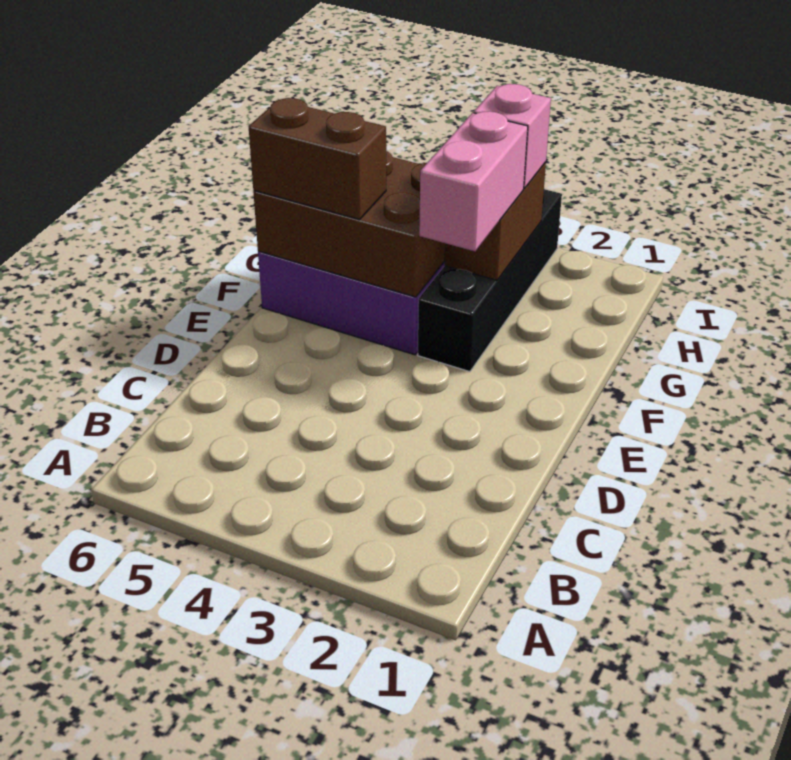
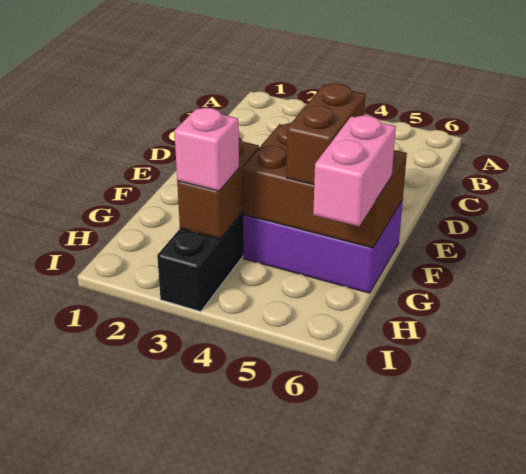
pink 1x2 brick [419,111,528,251] -> pink 1x2 brick moved to [313,115,396,226]
brown 1x2 brick [249,98,386,220] -> brown 1x2 brick turned to [286,83,366,185]

